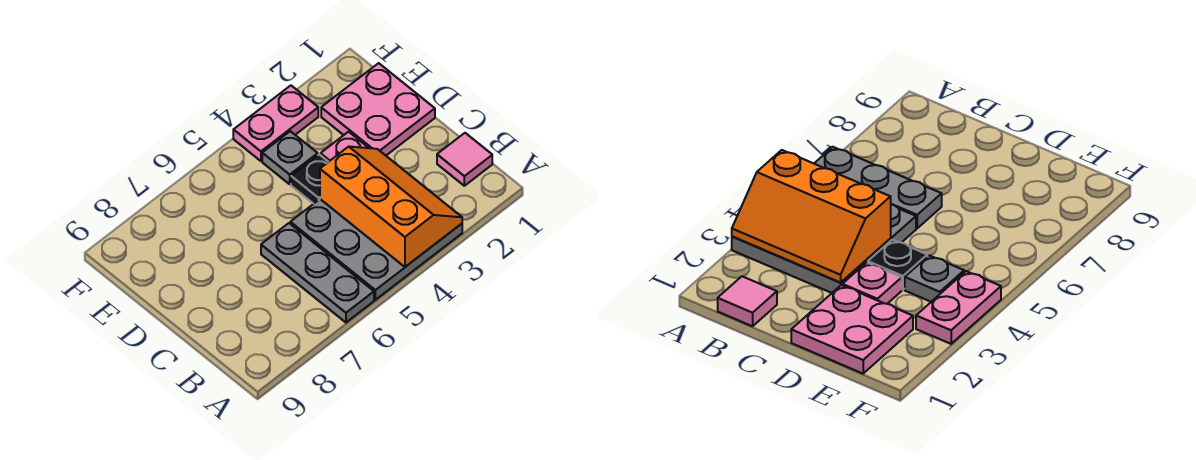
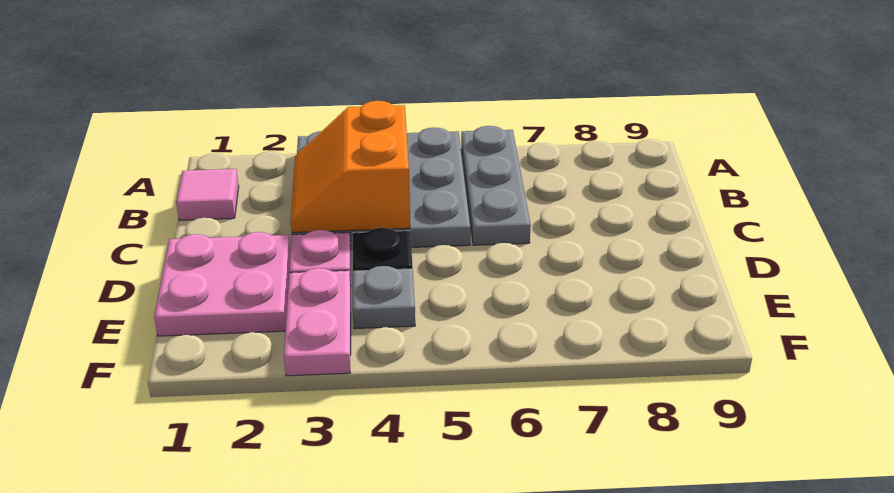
orange 2x3 slope [320,147,462,267] -> orange 2x2 slope [291,101,410,232]
pink 1x2 plate [233,86,318,161] -> pink 1x2 plate turned to [284,268,351,376]

